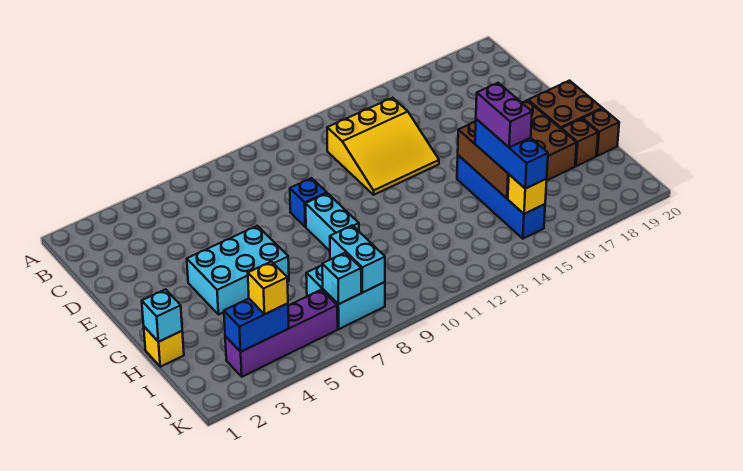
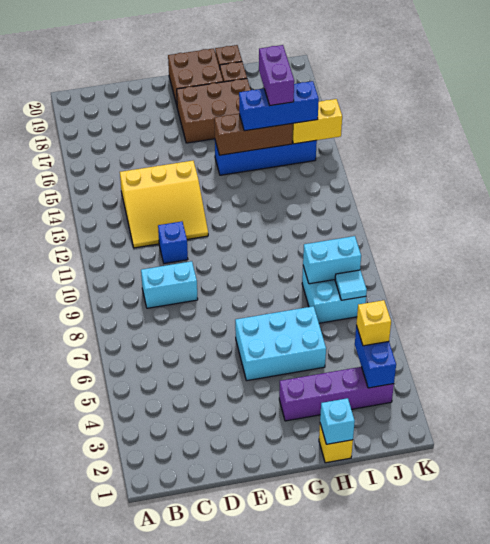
yellow 3x3 slope [327,98,439,195] -> yellow 3x3 slope turned to [120,161,208,248]
blue 1x1 brick [290,178,327,227] -> blue 1x1 brick moved to [158,222,188,264]
cyan 2x3 brick [187,226,289,315] -> cyan 2x3 brick turned to [235,306,326,381]
cyan 1x2 brick [306,193,359,251] -> cyan 1x2 brick moved to [141,261,198,308]
purple 1x2 brick [476,83,532,147] -> purple 1x2 brick turned to [259,45,294,106]
purple 1x4 brick [225,290,338,377] -> purple 1x4 brick turned to [279,367,394,421]
cyan 1x1 brick [322,253,361,304] -> cyan 1x1 tile [335,270,367,300]
yellow 1x1 brick [508,175,547,214] -> yellow 1x2 brick [292,99,342,144]

